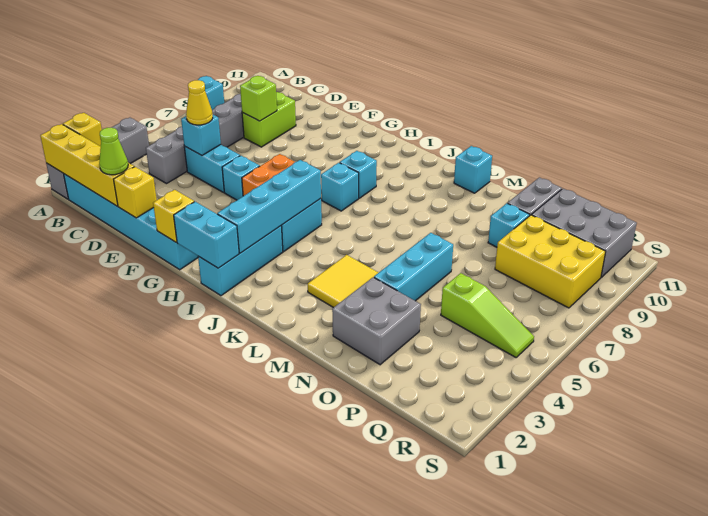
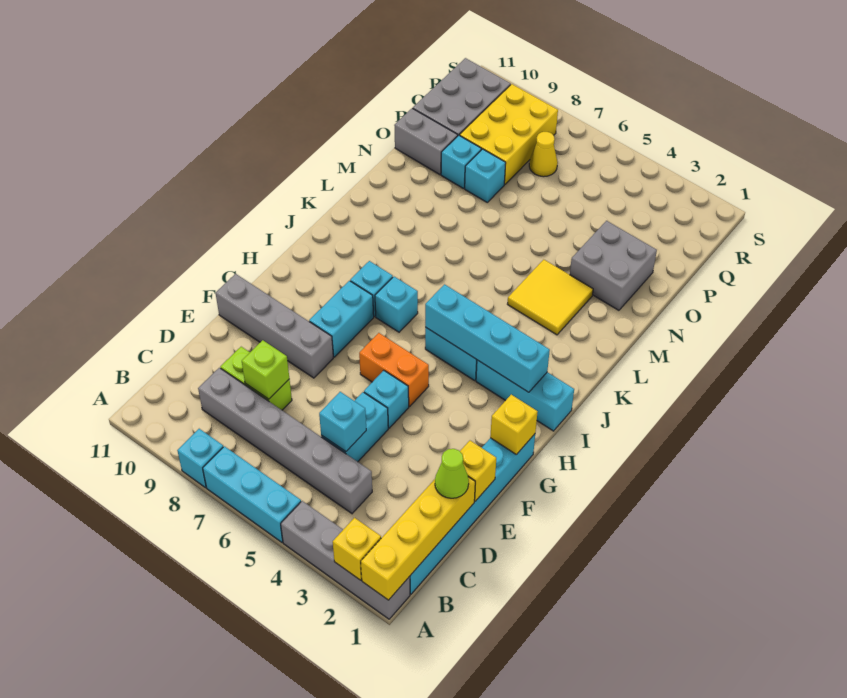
yellow 1x1 cone [186,80,213,125] -> yellow 1x1 cone moved to [529,132,558,177]
none -> grey 1x4 brick [216,274,333,378]
cyan 1x2 brick [174,202,239,268] -> cyan 1x2 brick moved to [309,281,374,357]
cyan 1x1 brick [454,146,492,193] -> cyan 1x1 brick moved to [465,149,506,202]
cyan 1x3 brick [374,233,453,301] -> cyan 1x3 brick moved to [203,446,301,542]
lime 1x3 slope [441,273,534,357] -> none

